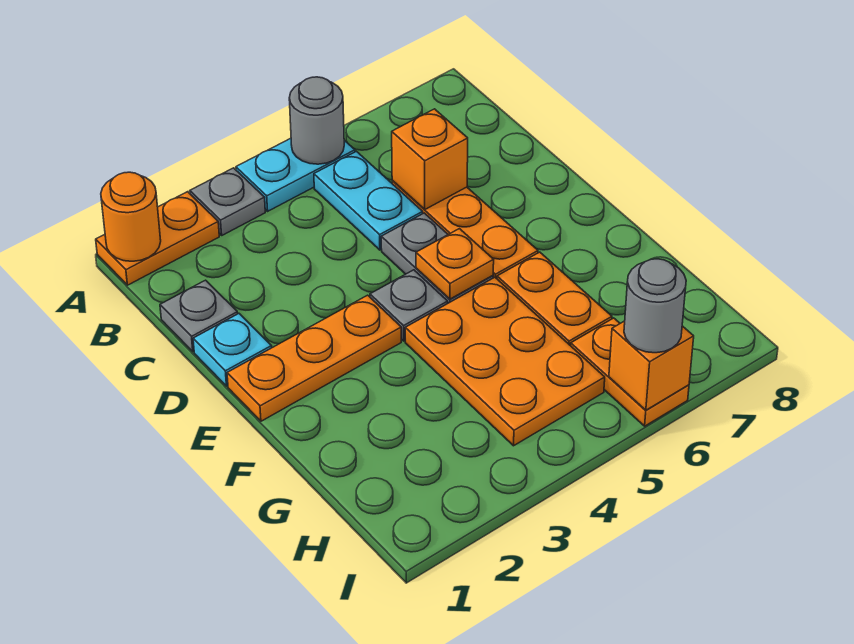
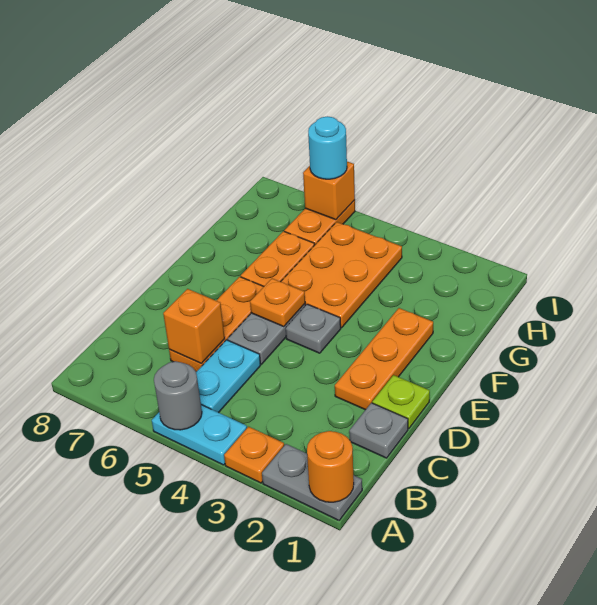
orange 1x2 plate [96,192,219,285] -> grey 1x2 plate [262,444,362,520]
grey 1x1 plate [190,168,265,235] -> orange 1x1 plate [224,427,284,483]
cyan 1x1 plate [193,314,272,386] -> lime 1x1 plate [372,375,430,429]
orange 1x3 plate [227,295,401,421] -> orange 1x3 plate turned to [335,308,433,410]
grey 1x1 round brick [624,259,686,353] -> cyan 1x1 round brick [308,116,347,179]

